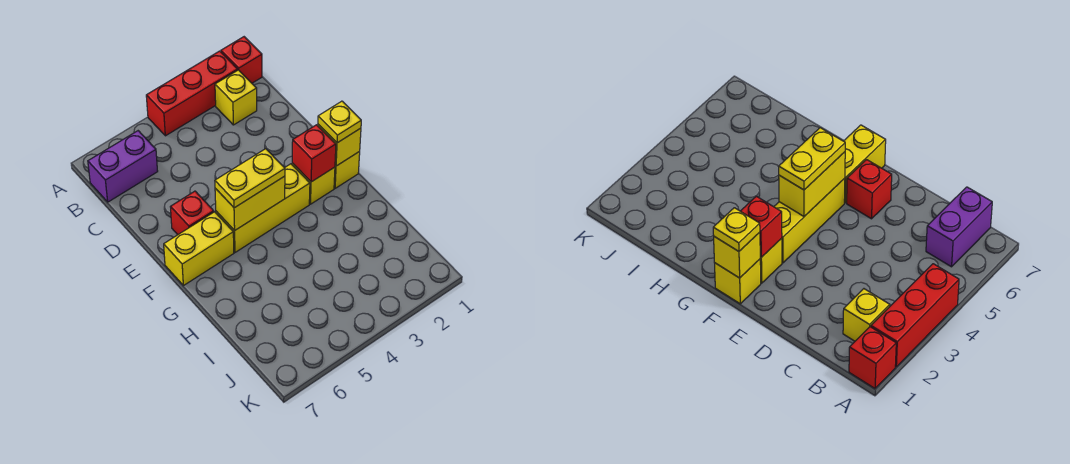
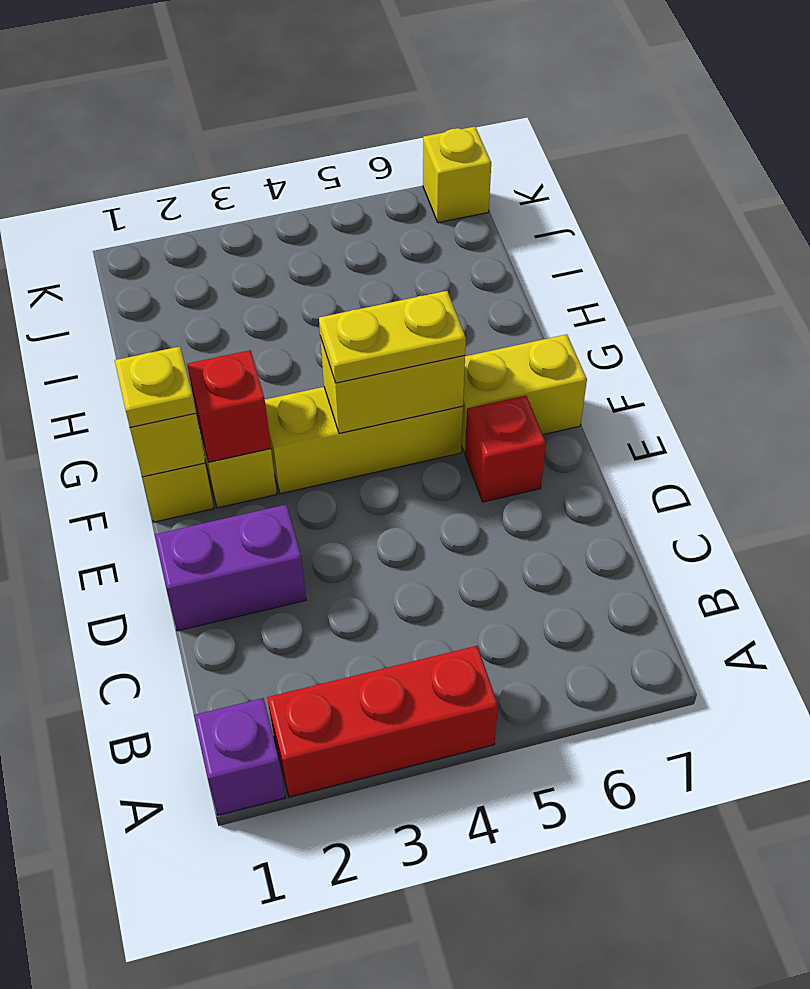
red 1x1 brick [221,37,262,83] -> purple 1x1 brick [194,698,285,815]
yellow 1x1 brick [215,70,257,125] -> yellow 1x1 brick moved to [423,127,491,223]
purple 1x2 brick [88,131,158,202] -> purple 1x2 brick moved to [155,505,306,631]

